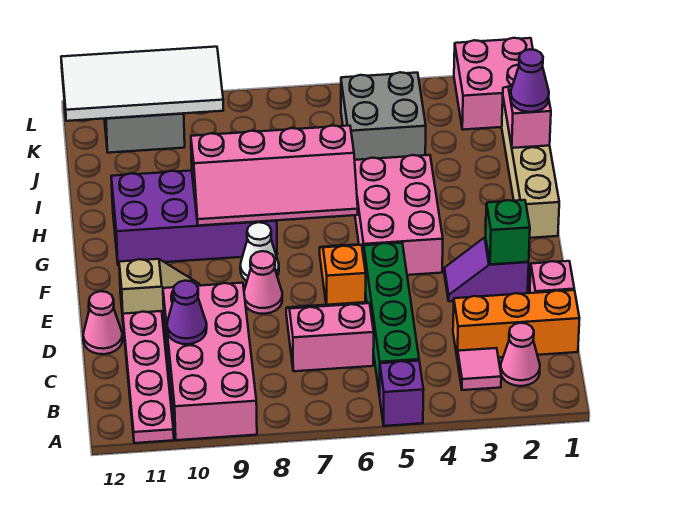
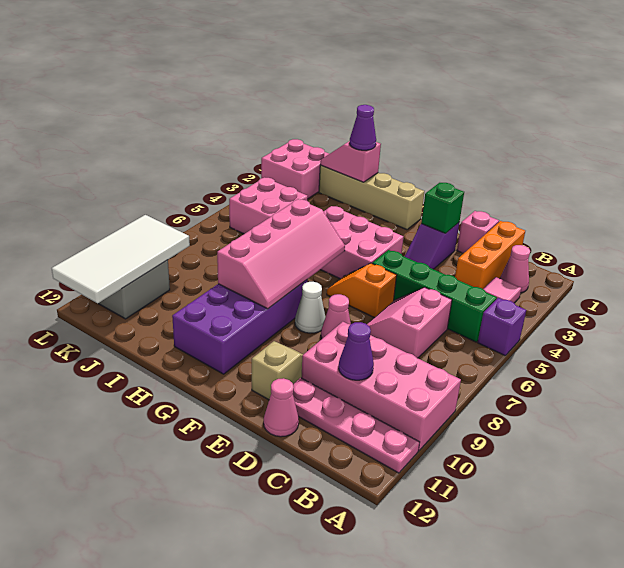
grey 2x2 brick [341,72,426,160] -> pink 2x2 brick [229,178,308,234]

